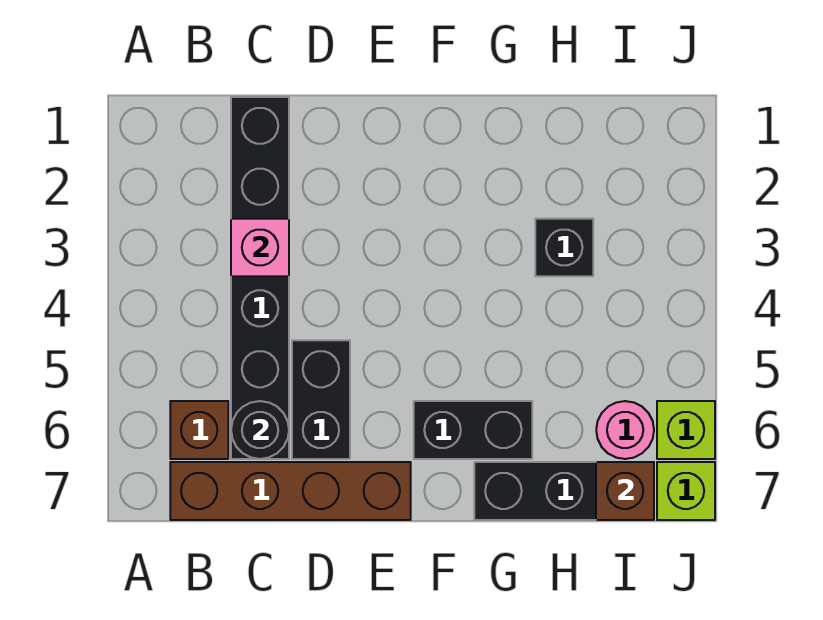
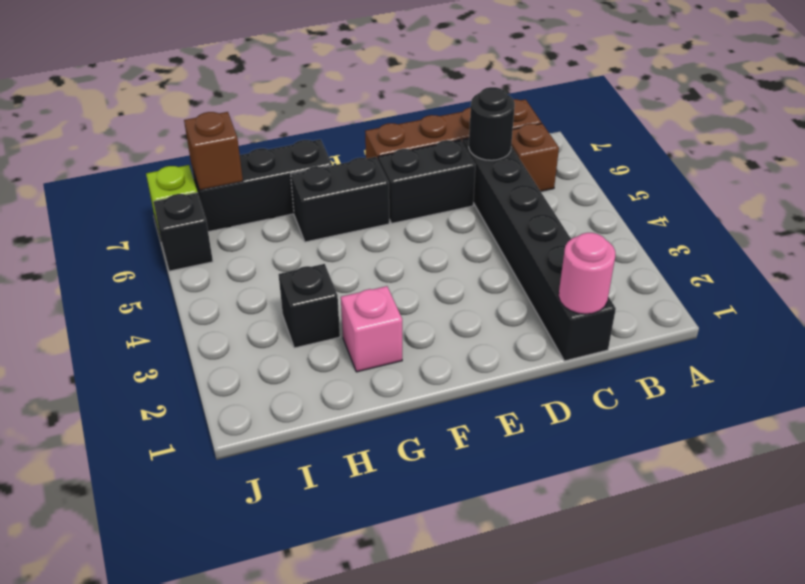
pink 1x1 brick [231,219,289,276] -> pink 1x1 brick moved to [341,286,402,372]
black 1x2 brick [292,340,350,459] -> black 1x2 brick turned to [378,140,475,223]
pink 1x1 round brick [596,401,654,459] -> pink 1x1 round brick moved to [559,233,615,314]
lime 1x1 brick [657,401,715,459] -> black 1x1 brick [153,193,213,271]

